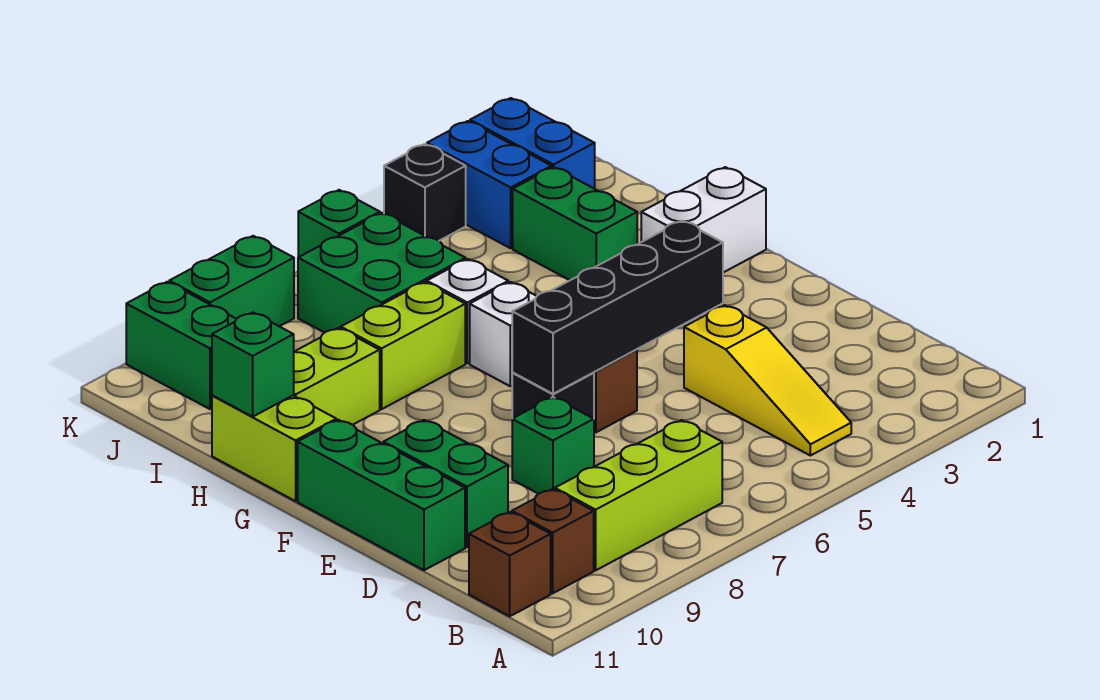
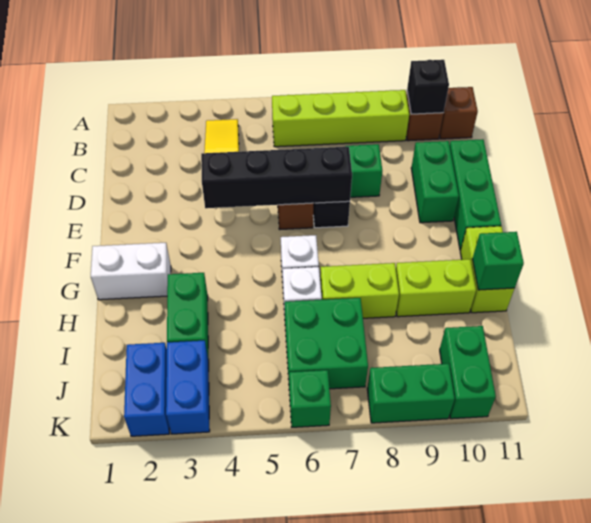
lime 1x3 brick [555,420,722,570] -> lime 1x4 brick [272,90,409,147]
black 1x1 brick [384,144,466,241] -> black 1x1 brick moved to [407,60,449,114]

